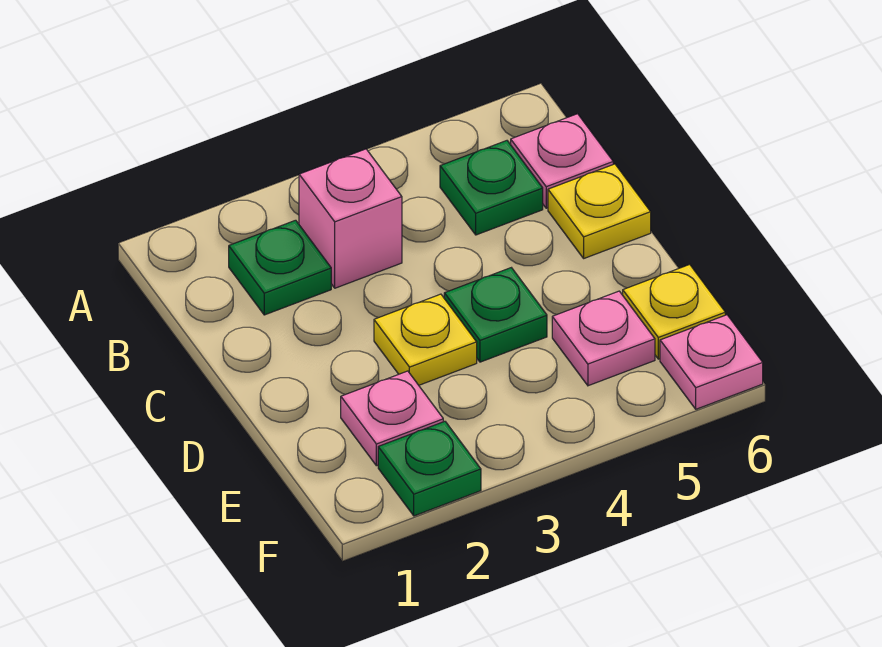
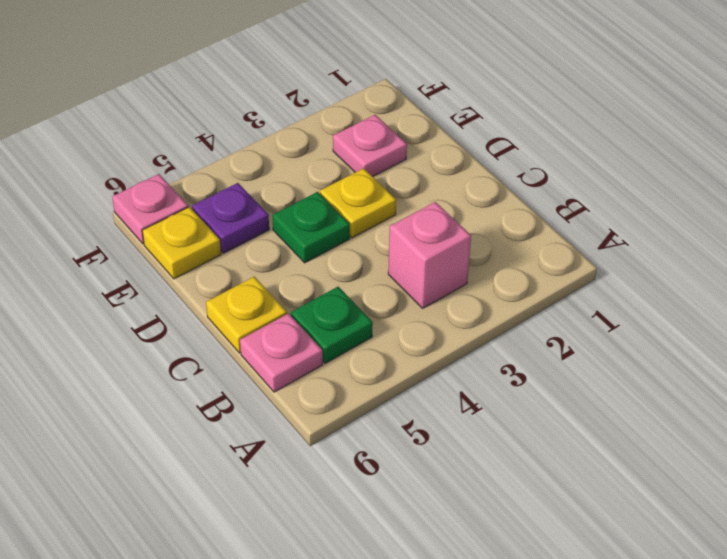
green 1x1 plate [229,220,331,315] -> none
pink 1x1 plate [552,291,655,386] -> purple 1x1 plate [192,183,269,253]
green 1x1 plate [378,421,481,516] -> none

